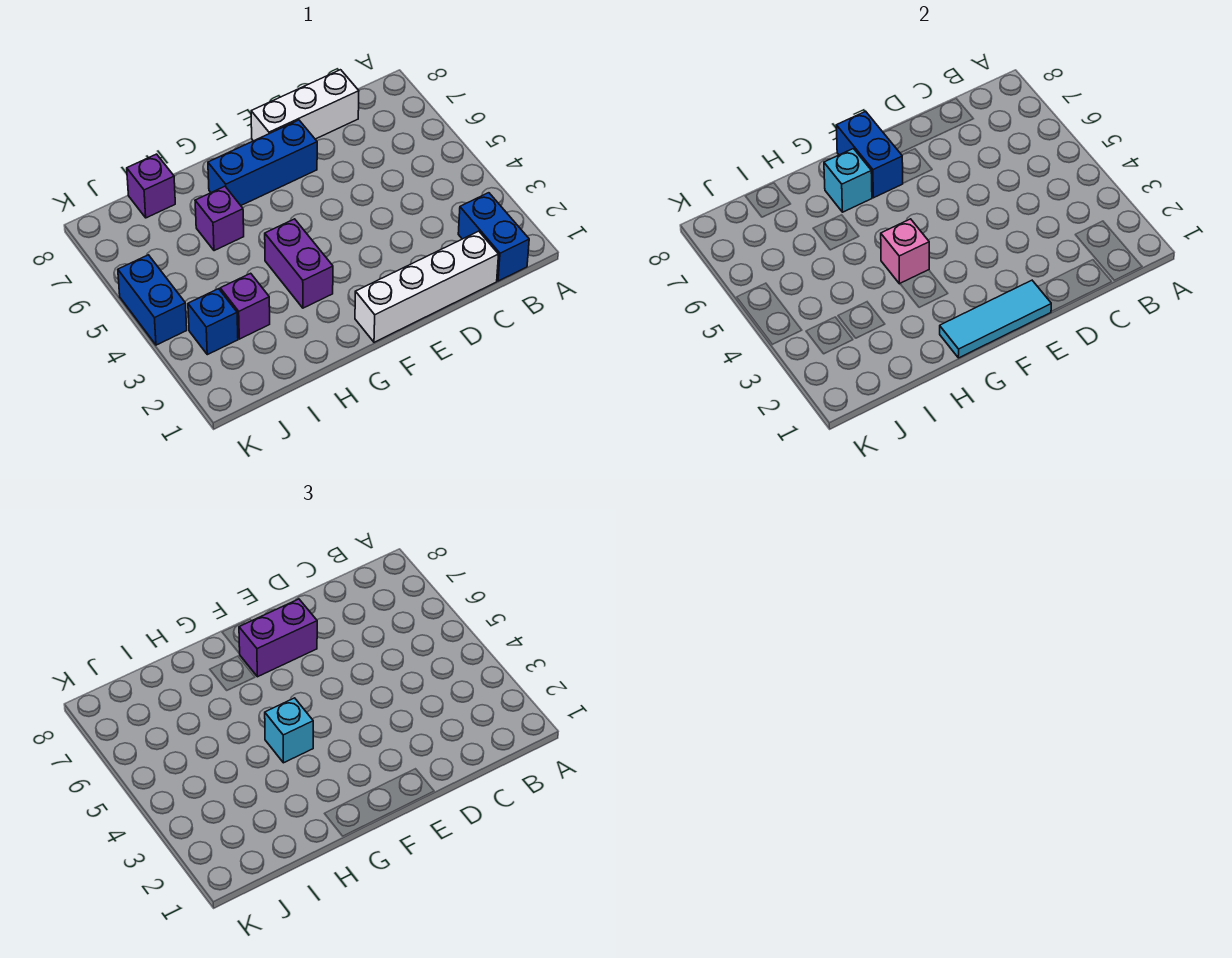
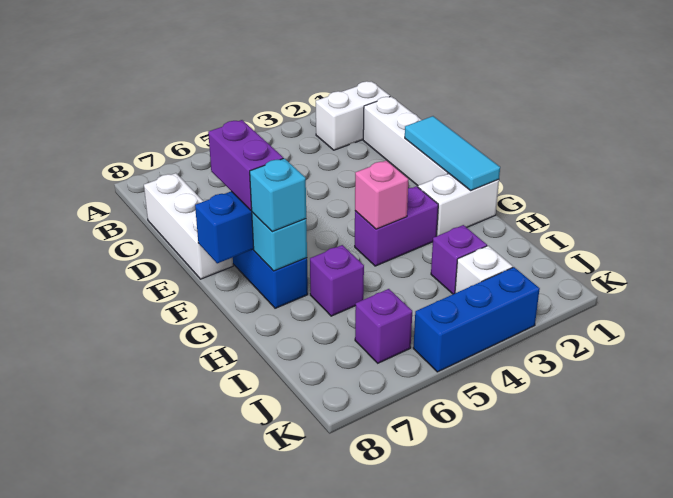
blue 1x2 brick [458,193,529,281] -> white 1x2 brick [316,81,390,150]
none -> white 1x2 brick [418,174,499,236]
cyan 1x1 brick [265,698,313,763] -> cyan 1x1 brick moved to [250,158,306,232]
purple 1x1 brick [127,154,175,218] -> purple 1x1 brick moved to [355,289,412,363]
blue 1x1 brick [188,289,238,355] -> white 1x1 brick [455,246,513,293]
blue 1x2 brick [118,255,187,345] -> blue 1x3 brick [413,267,540,372]

